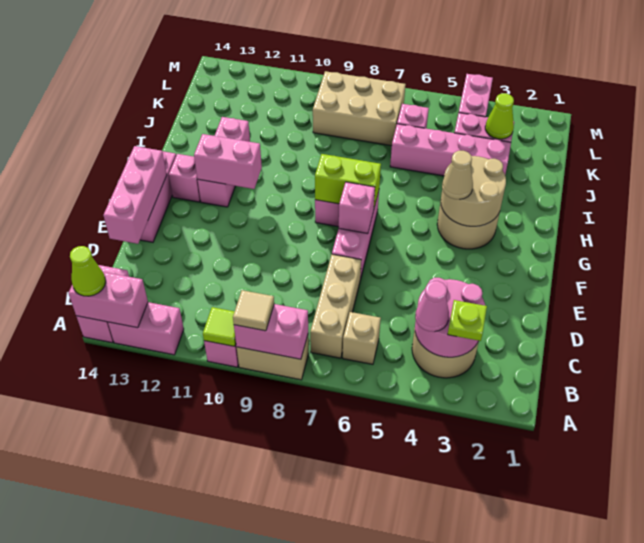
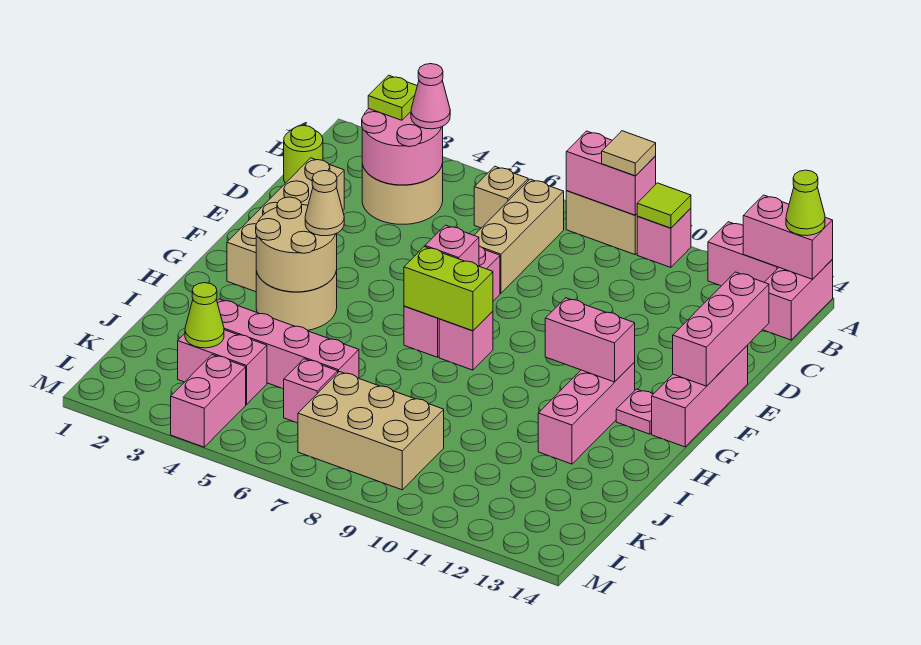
none -> lime 1x1 round brick [284,125,323,183]
none -> tan 1x4 brick [227,158,344,292]
pink 1x1 brick [169,154,200,202] -> pink 1x1 plate [616,389,653,434]

